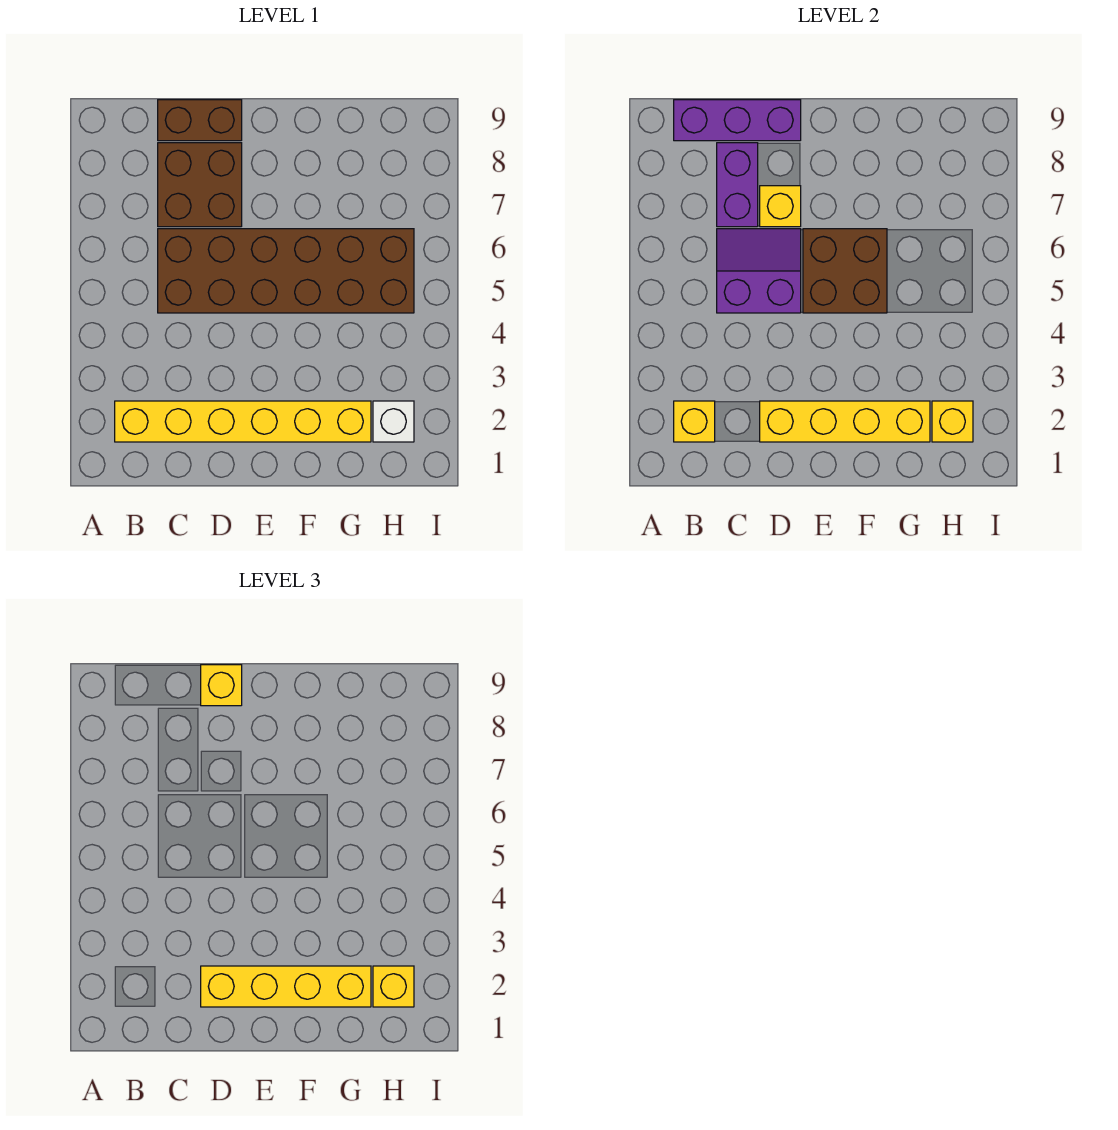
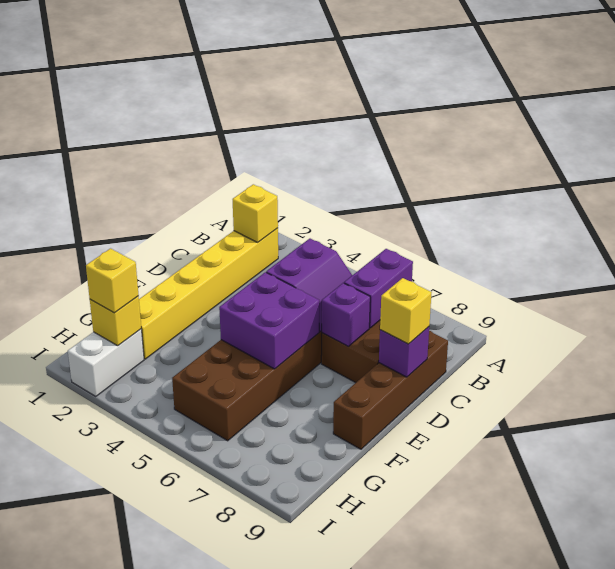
purple 1x3 brick [674,100,801,141] -> purple 1x1 brick [379,327,429,377]
purple 1x2 brick [717,143,758,227] -> purple 1x2 brick turned to [344,249,413,328]
brown 1x2 brick [158,100,242,141] -> brown 1x4 brick [333,331,448,449]
yellow 1x4 brick [760,401,930,442] -> none
yellow 1x4 brick [201,966,371,1007] -> none
yellow 1x1 brick [760,186,801,227] -> purple 1x1 brick [322,283,370,346]
brown 2x2 brick [803,229,887,313] -> purple 2x2 brick [219,272,319,369]
white 1x1 brick [373,401,414,442] -> white 1x2 brick [68,329,144,397]

